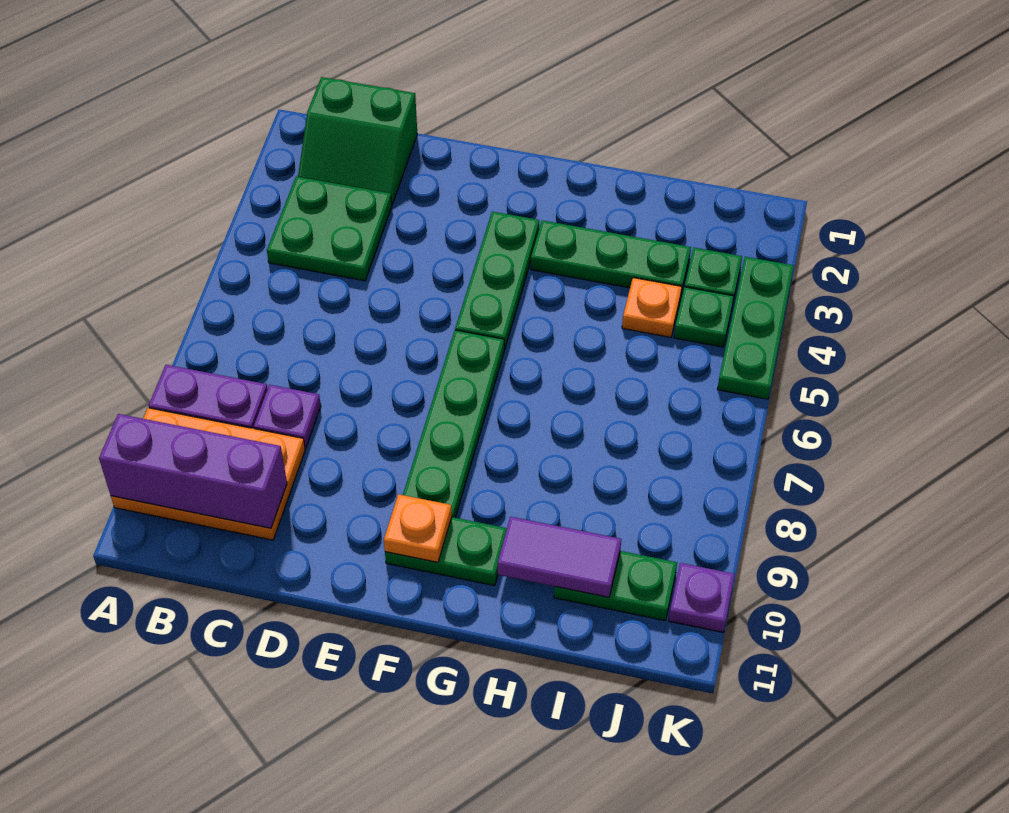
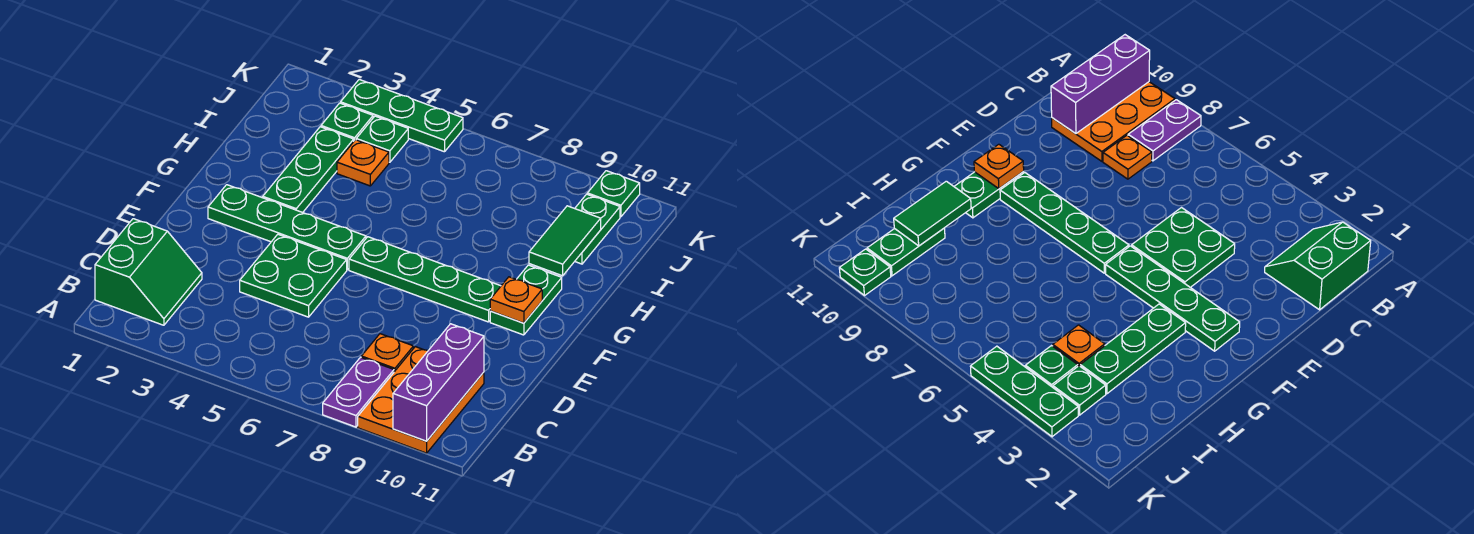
green 2x2 plate [267,176,392,281] -> green 2x2 plate moved to [240,234,347,317]
purple 1x1 plate [254,385,321,448] -> orange 1x1 plate [361,334,413,372]
green 1x3 plate [455,211,539,349] -> green 1x4 plate [208,185,366,270]
purple 1x2 tile [498,517,621,597] -> green 1x2 tile [529,206,601,276]
purple 1x1 plate [669,563,735,632] -> green 1x1 plate [587,171,640,217]

